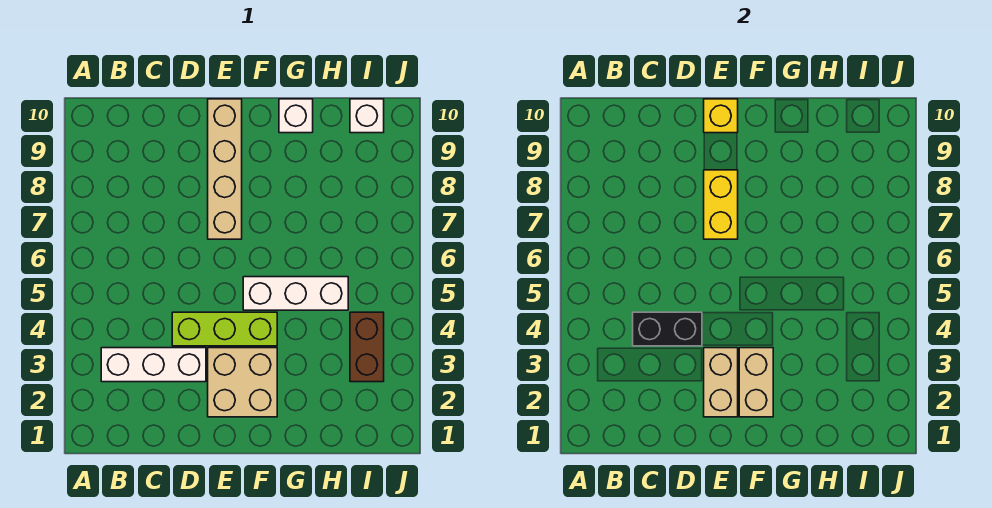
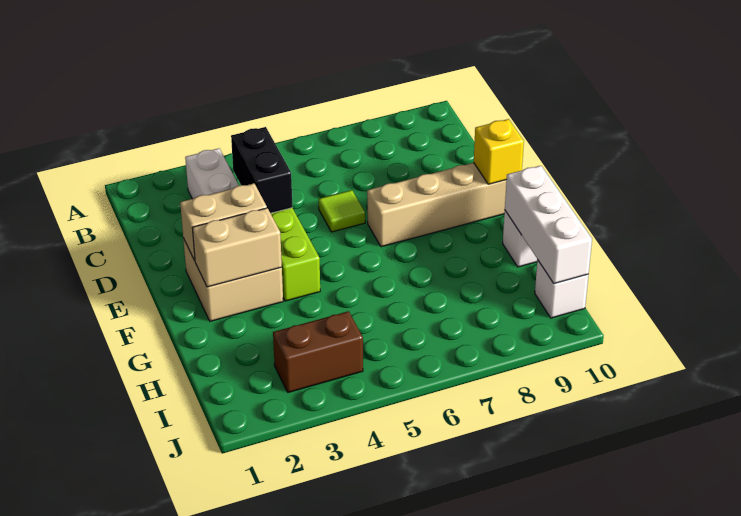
none -> lime 1x1 tile [319,190,365,232]
yellow 1x2 brick [704,170,738,239] -> none
white 1x3 brick [243,277,348,310] -> white 1x3 brick moved to [505,166,592,284]

